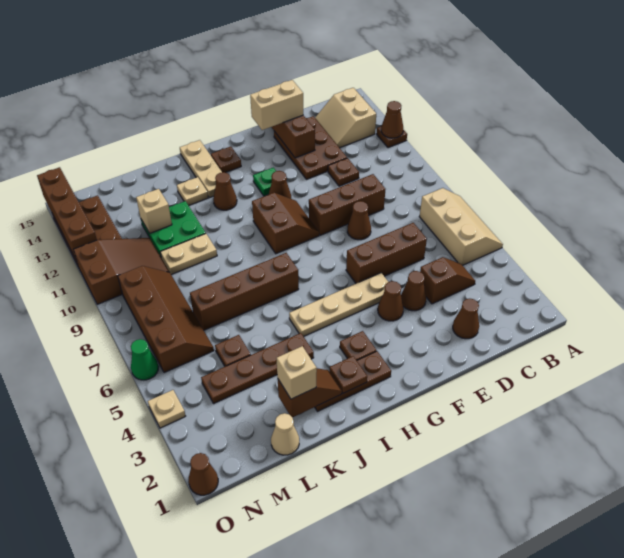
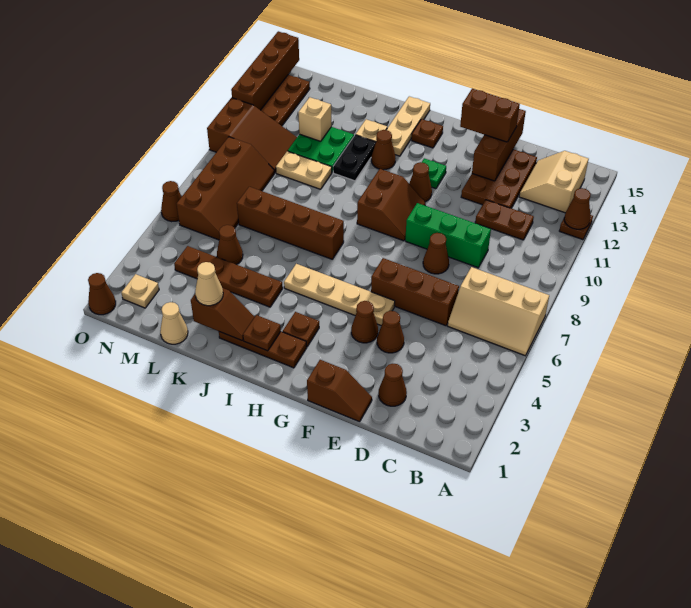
tan 2x3 slope [419,188,503,265] -> tan 2x3 slope turned to [448,267,549,356]
brown 1x2 slope [420,257,475,304] -> brown 1x2 slope moved to [307,360,372,422]
brown 1x3 brick [309,174,385,235] -> green 1x3 brick [405,203,491,268]
brown 1x1 plate [328,158,359,186] -> brown 1x2 plate [475,200,534,240]
tan 1x2 brick [250,80,303,130] -> brown 1x2 brick [460,89,520,142]
none -> black 1x2 plate [333,135,376,181]
tan 1x1 brick [276,346,317,399] -> tan 1x1 cone [195,262,223,306]
brown 1x1 plate [215,335,251,366] -> brown 1x1 cone [217,225,243,265]
tan 1x1 plate [148,390,185,428] -> tan 1x1 plate moved to [121,274,159,308]
green 1x1 cone [131,339,158,380] -> brown 1x1 cone [161,181,181,222]

